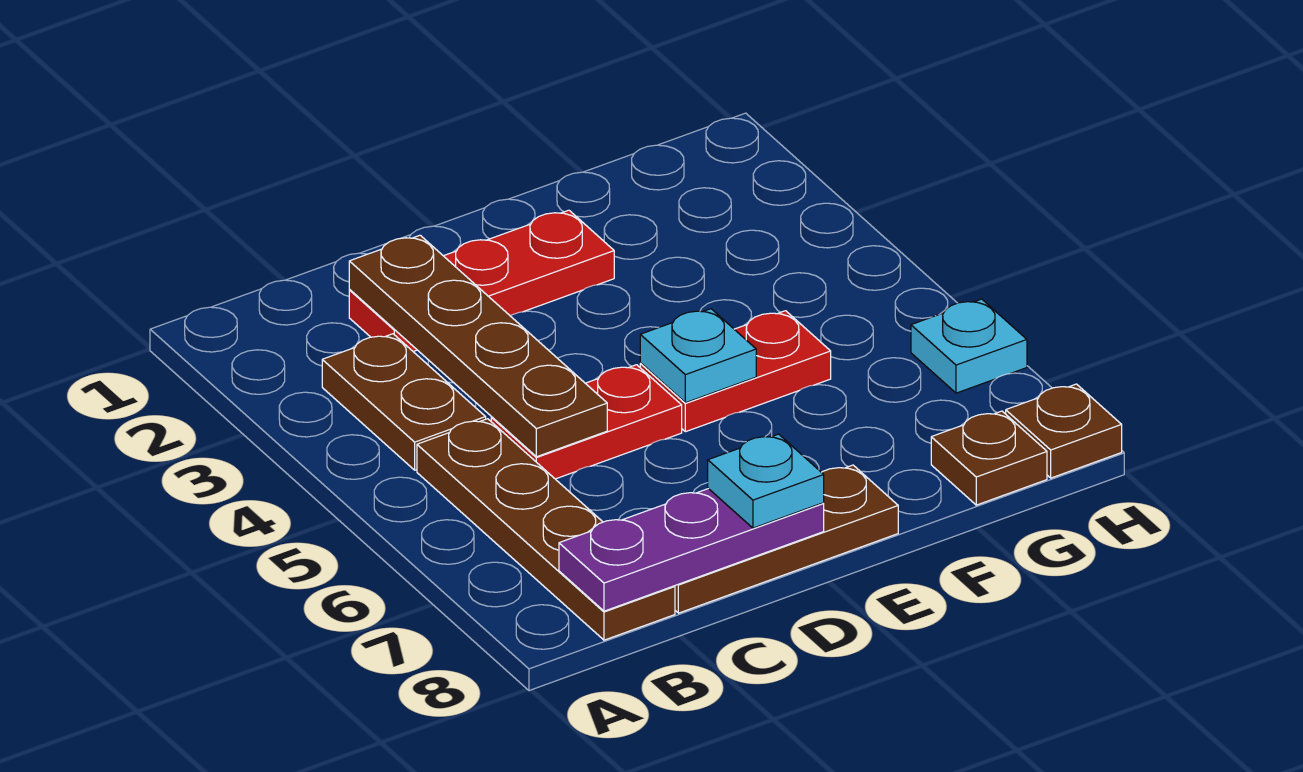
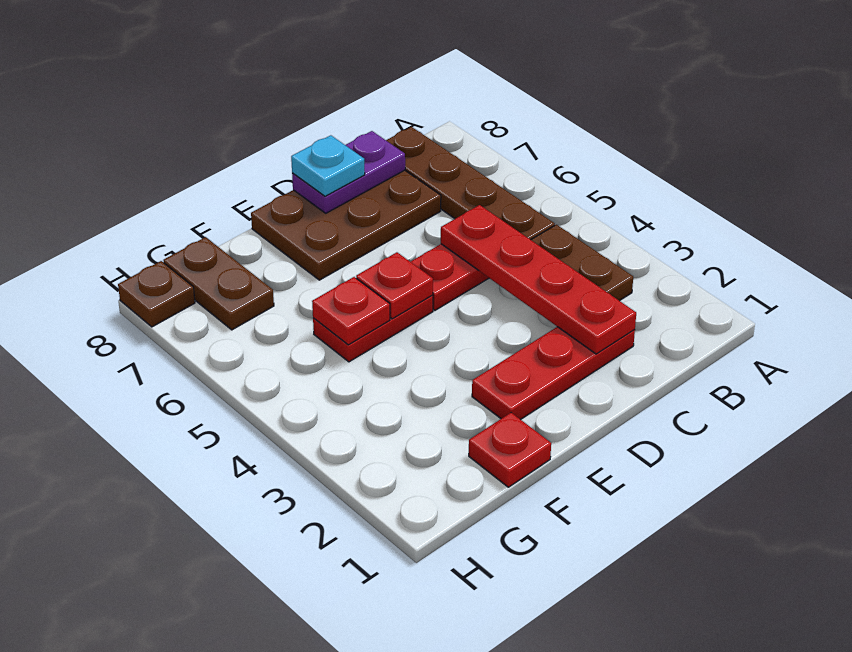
purple 1x3 plate [559,489,824,611] -> purple 1x2 plate [292,131,405,213]
brown 1x4 plate [349,235,607,457] -> red 1x4 plate [441,205,636,354]
brown 1x3 plate [675,465,898,613] -> brown 2x3 plate [251,170,441,280]
cyan 1x1 plate [640,309,756,403] -> red 1x1 plate [356,252,433,319]
none -> red 1x1 plate [469,413,551,487]
none -> red 1x1 plate [312,277,390,345]
brown 1x1 plate [931,411,1047,505] -> brown 1x2 plate [163,237,274,330]
cyan 1x1 plate [911,299,1027,393] -> none

